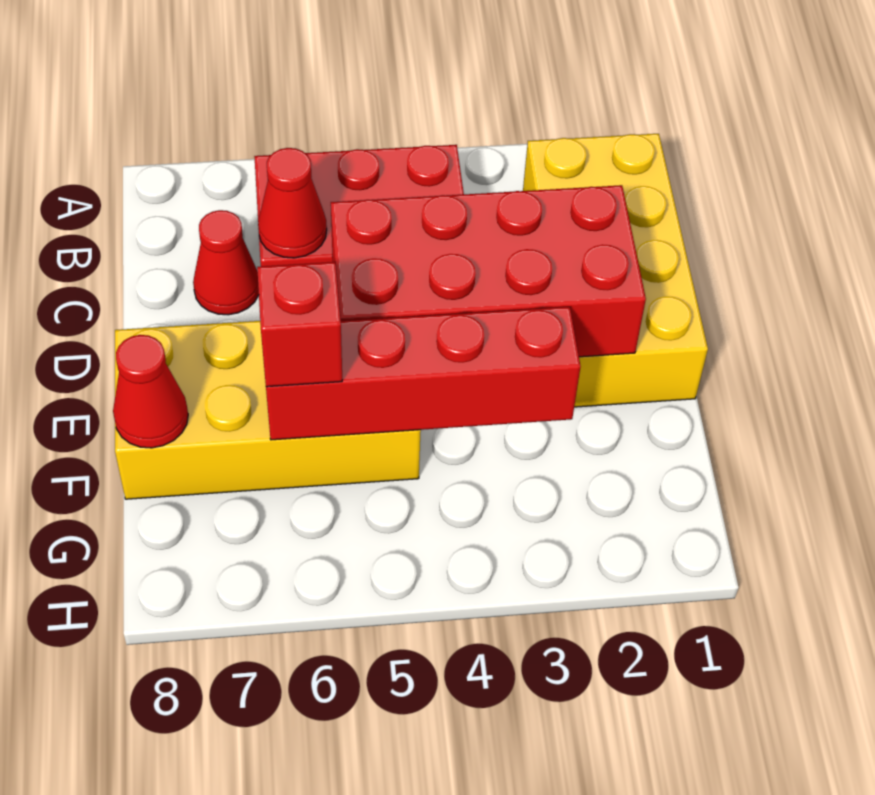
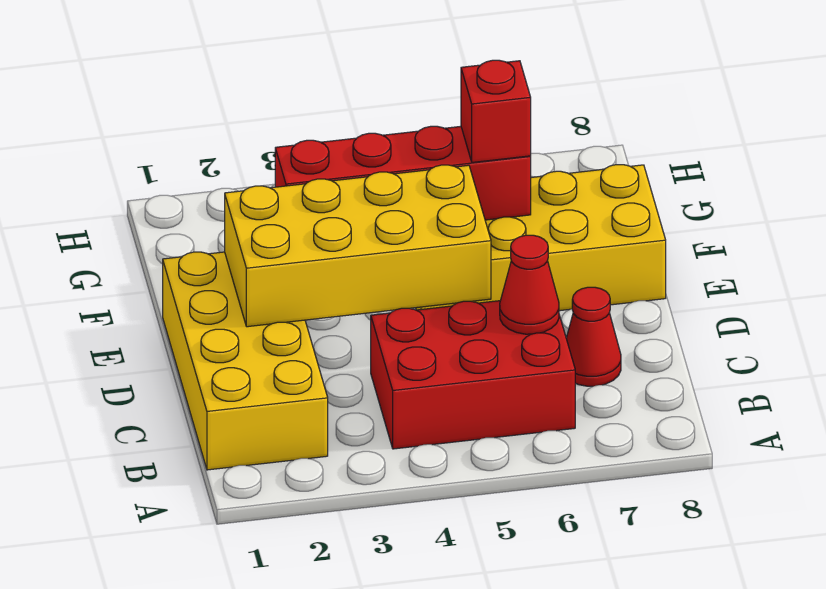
red 2x4 brick [331,185,646,357] -> yellow 2x4 brick [225,165,491,327]
red 1x1 cone [113,335,188,448] -> none

